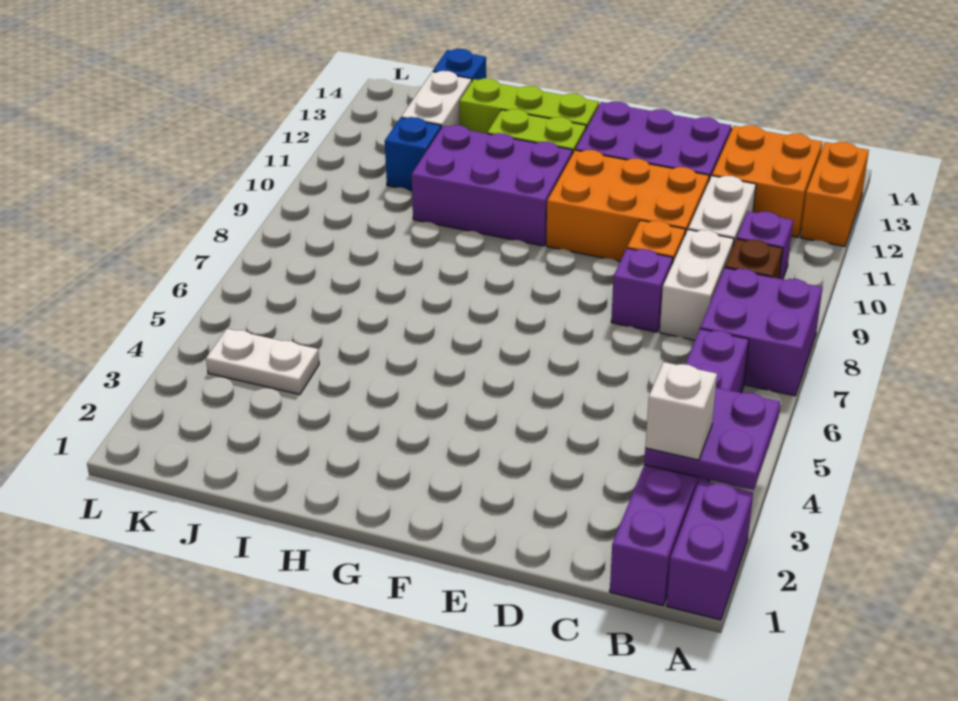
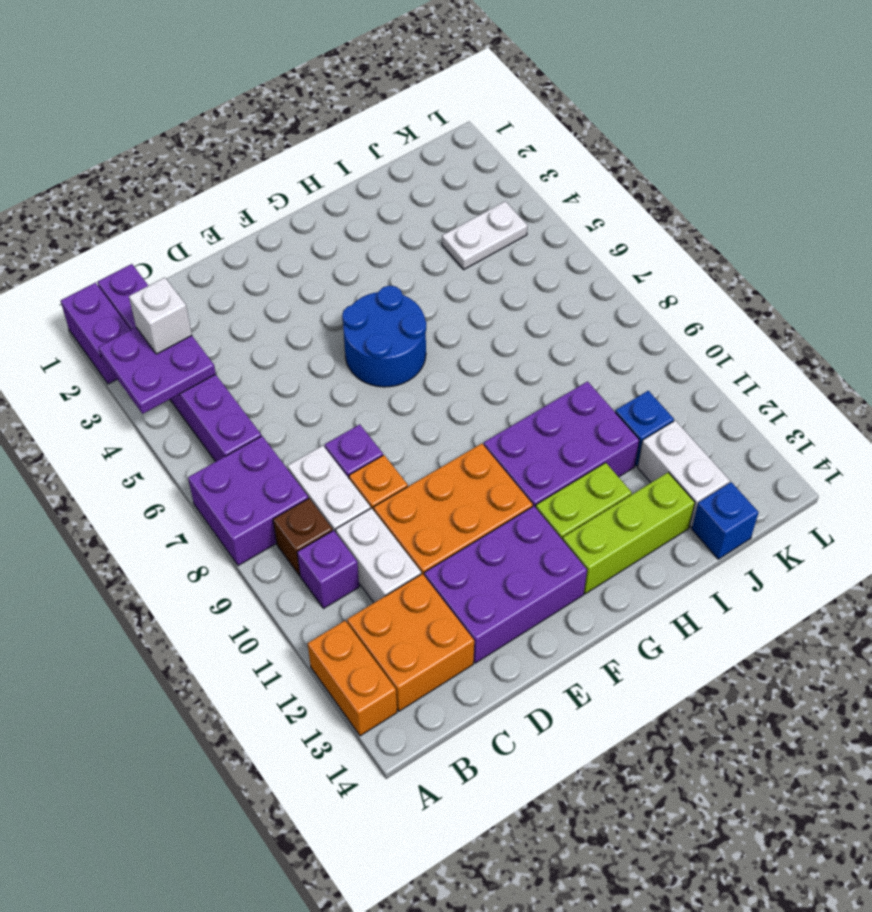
none -> blue 2x2 round brick [342,286,426,387]

